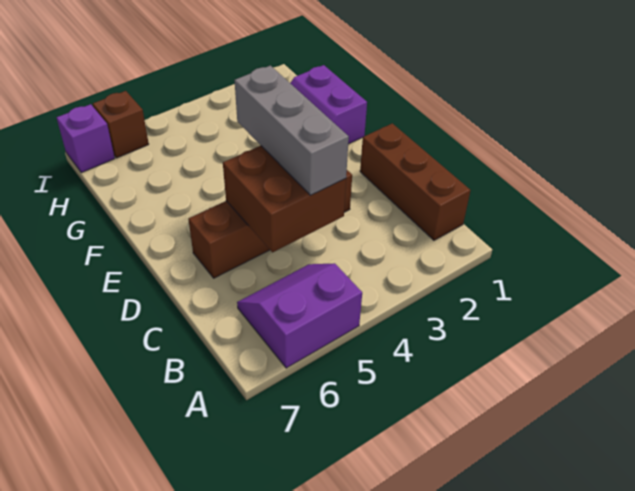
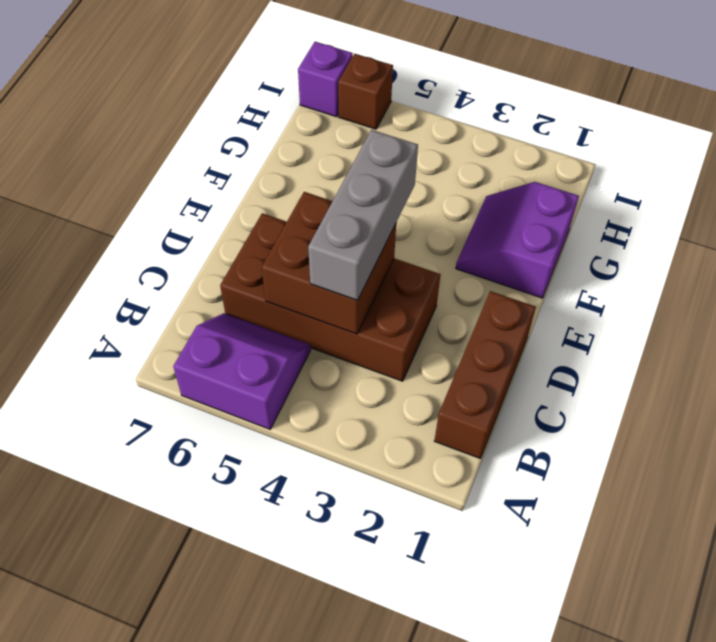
brown 1x4 brick [188,170,352,278] -> brown 2x4 brick [220,213,440,381]

